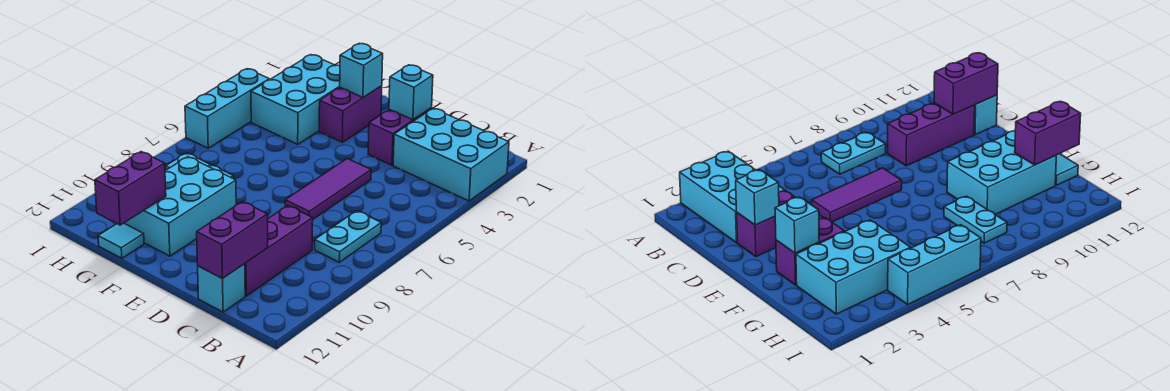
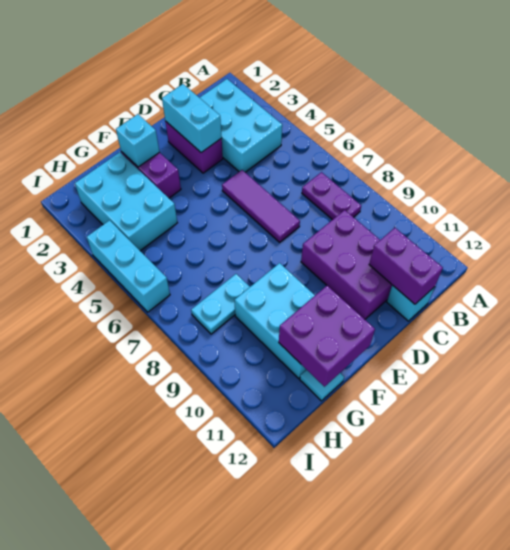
cyan 2x3 brick [393,108,509,201] -> cyan 2x3 brick turned to [200,79,282,172]
cyan 1x2 plate [315,211,381,262] -> purple 1x2 plate [302,172,361,220]
purple 1x3 brick [245,206,313,296] -> purple 2x3 brick [301,210,392,319]
cyan 1x1 brick [389,65,433,120] -> cyan 1x2 brick [162,84,222,153]
purple 1x2 brick [95,152,166,225] -> purple 2x2 brick [279,286,375,387]

